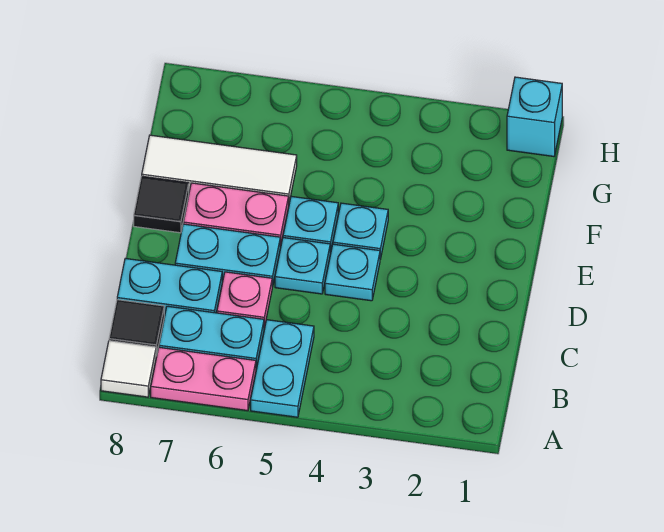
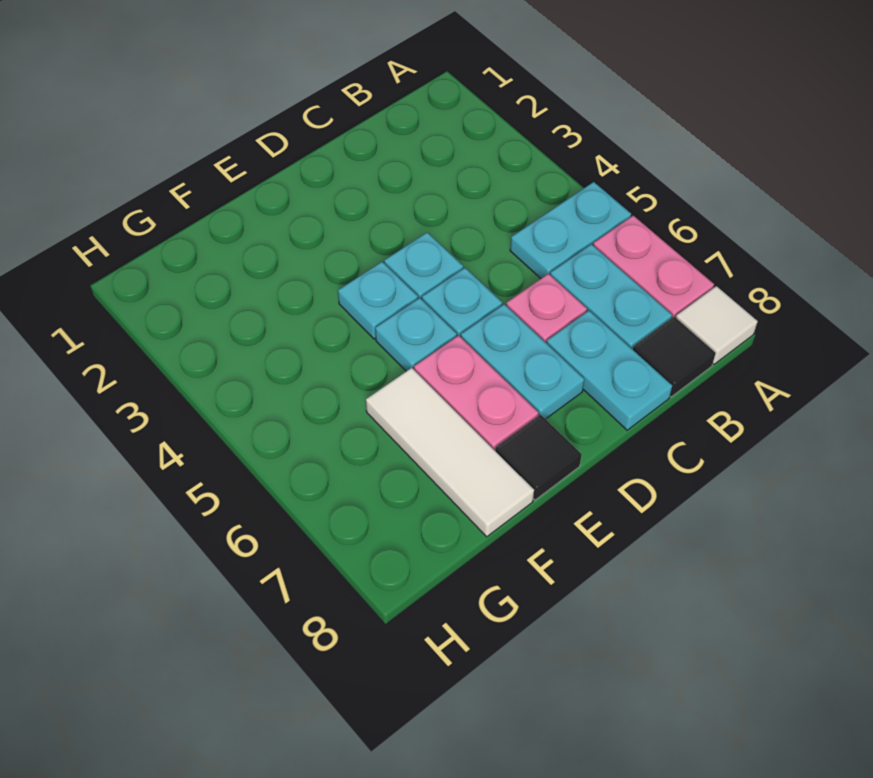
cyan 1x1 brick [507,77,562,156] -> none

